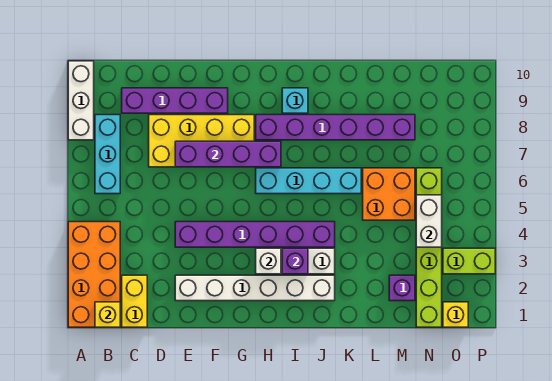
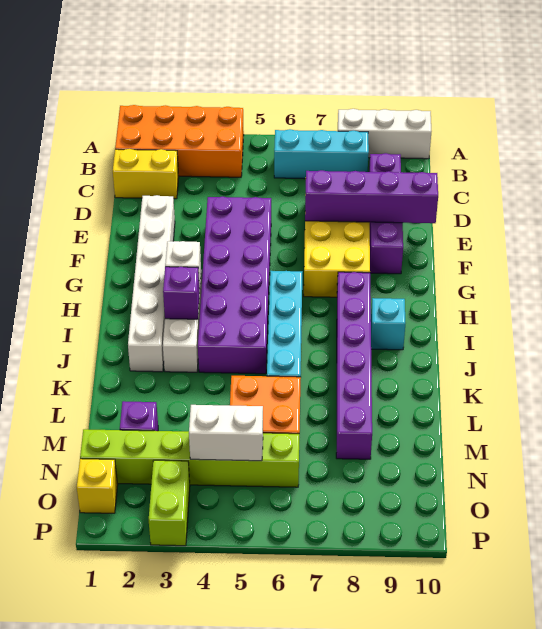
yellow 1x1 brick [95,302,120,327] -> none
purple 1x6 brick [175,222,335,247] -> purple 2x6 brick [198,196,271,374]
purple 1x4 brick [175,141,281,167] -> purple 1x4 brick turned to [305,170,438,223]

